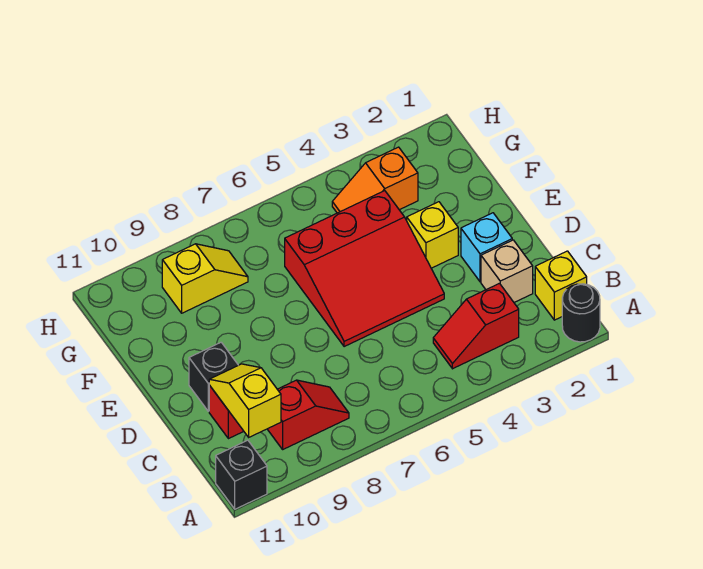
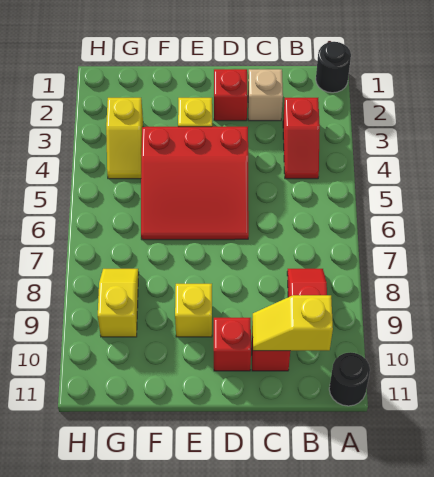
black 1x1 brick [216,440,267,509] -> black 1x1 round brick [329,352,370,406]
yellow 1x1 brick [535,251,587,320] -> yellow 1x1 brick moved to [175,284,212,337]
cyan 1x1 brick [461,213,512,282] -> red 1x1 brick [214,69,248,121]
red 3x3 slope [285,191,444,347] -> red 3x3 slope turned to [141,127,249,240]
black 1x1 brick [189,342,238,411] -> red 1x1 brick [214,318,251,371]
orange 1x2 slope [332,147,418,213] -> yellow 1x2 slope [106,98,143,179]

